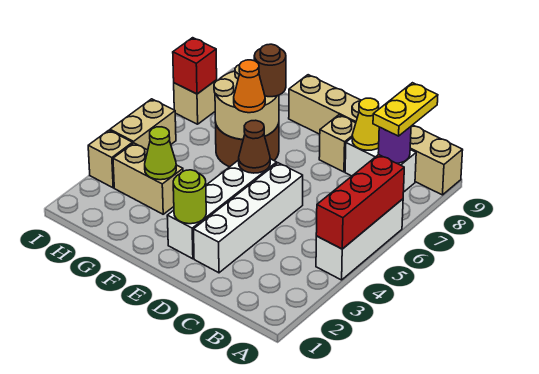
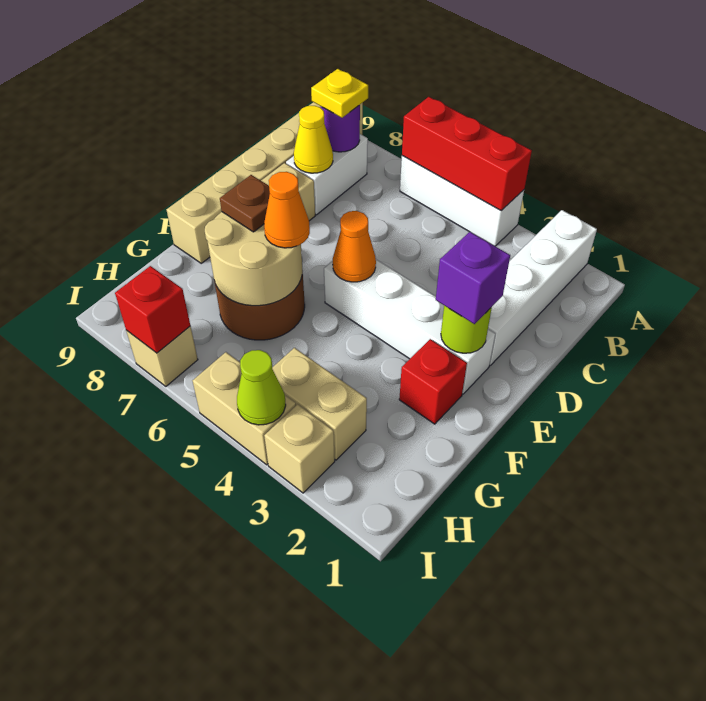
yellow 1x2 plate [373,83,438,136] -> yellow 1x1 plate [311,69,368,118]
white 1x4 brick [194,163,303,273] -> white 1x4 brick turned to [488,210,597,365]
none -> purple 1x1 brick [436,232,510,324]
brown 1x1 cone [239,120,270,173] -> orange 1x1 cone [333,211,376,282]
none -> red 1x1 brick [399,339,467,424]
brown 1x1 round brick [254,44,286,97] -> brown 1x1 plate [220,175,270,232]
tan 1x2 brick [113,143,183,214] -> tan 1x2 brick turned to [272,348,367,460]
lime 1x1 cone [145,127,176,180] -> lime 1x1 cone moved to [237,350,286,425]

